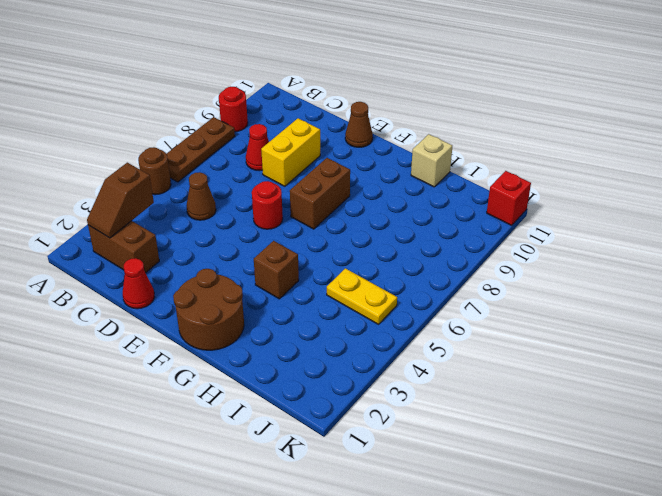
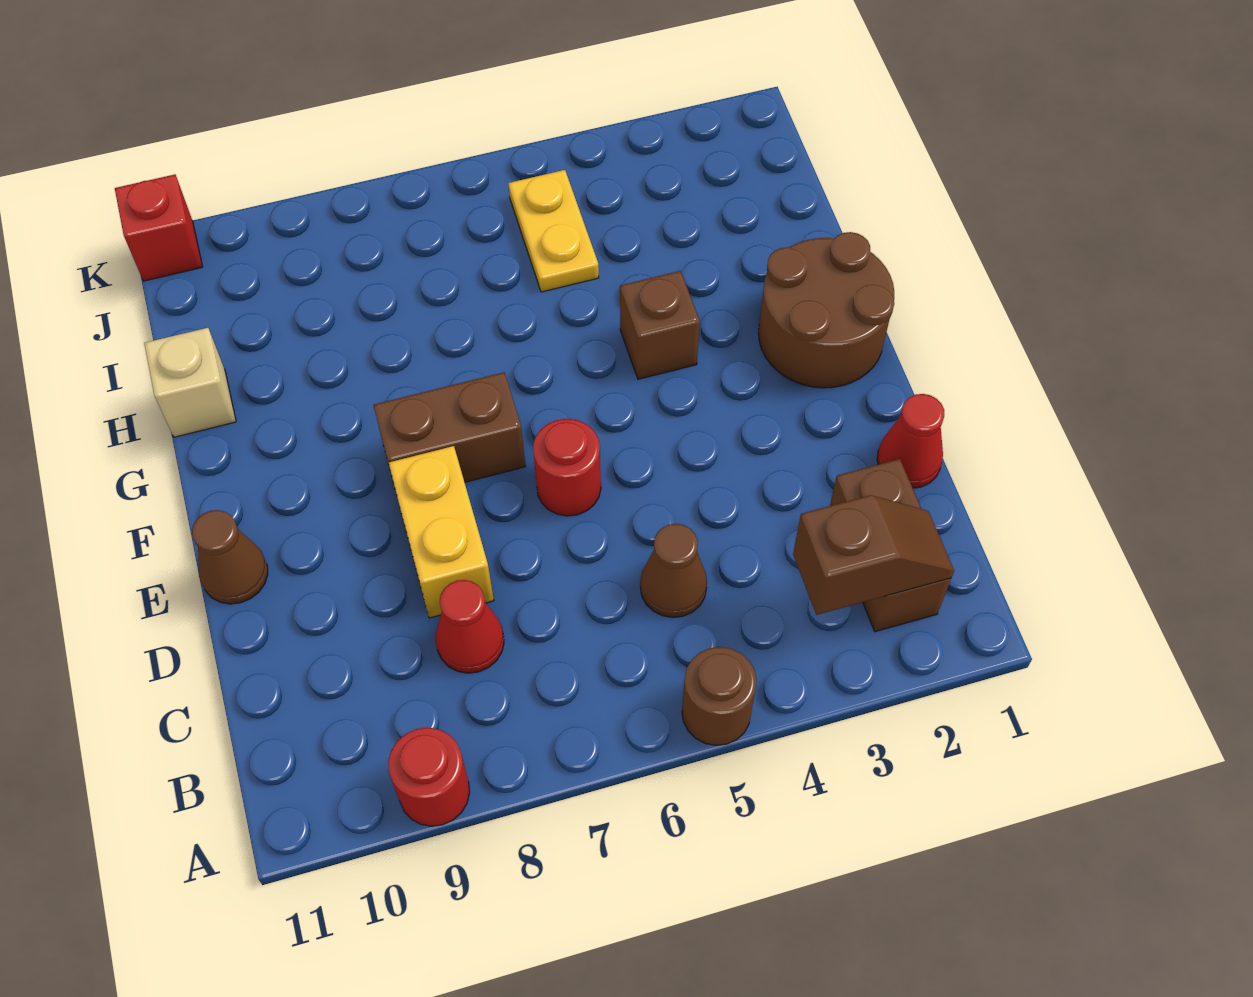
brown 1x3 plate [167,117,235,182] -> none
yellow 1x2 brick [261,118,320,186] -> yellow 1x2 brick turned to [389,446,494,618]

